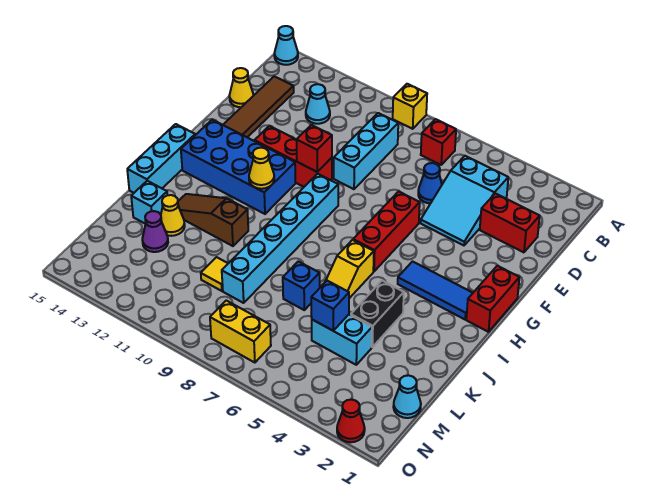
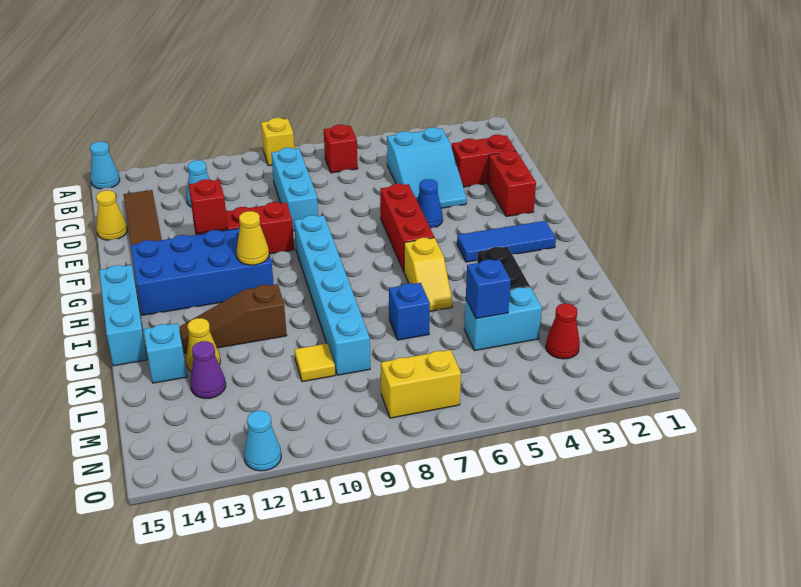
blue 1x1 cone [418,163,442,203] -> blue 1x1 cone moved to [417,179,443,228]
red 1x1 brick [296,125,332,172] -> red 1x1 brick moved to [189,179,228,234]
red 1x2 brick [466,266,519,332] -> red 1x2 brick moved to [488,150,536,217]
cyan 1x1 cone [393,375,421,418] -> cyan 1x1 cone moved to [244,411,281,471]
red 1x1 cone [337,400,365,442] -> red 1x1 cone moved to [546,304,580,359]

